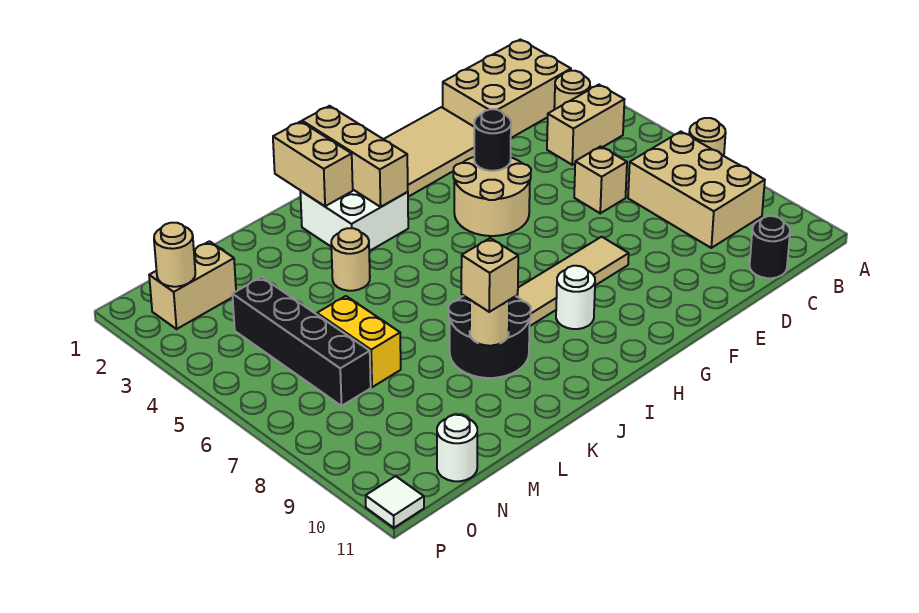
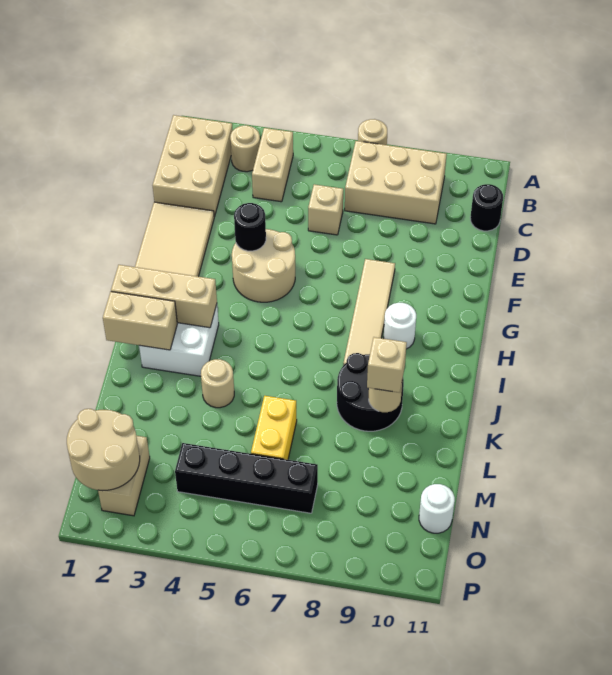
yellow 1x2 brick [317,296,401,387] -> yellow 1x2 brick turned to [251,396,297,460]
tan 1x1 round brick [154,223,195,287] -> tan 2x2 round brick [67,409,140,491]
white 1x1 tile [366,476,424,528] -> none

